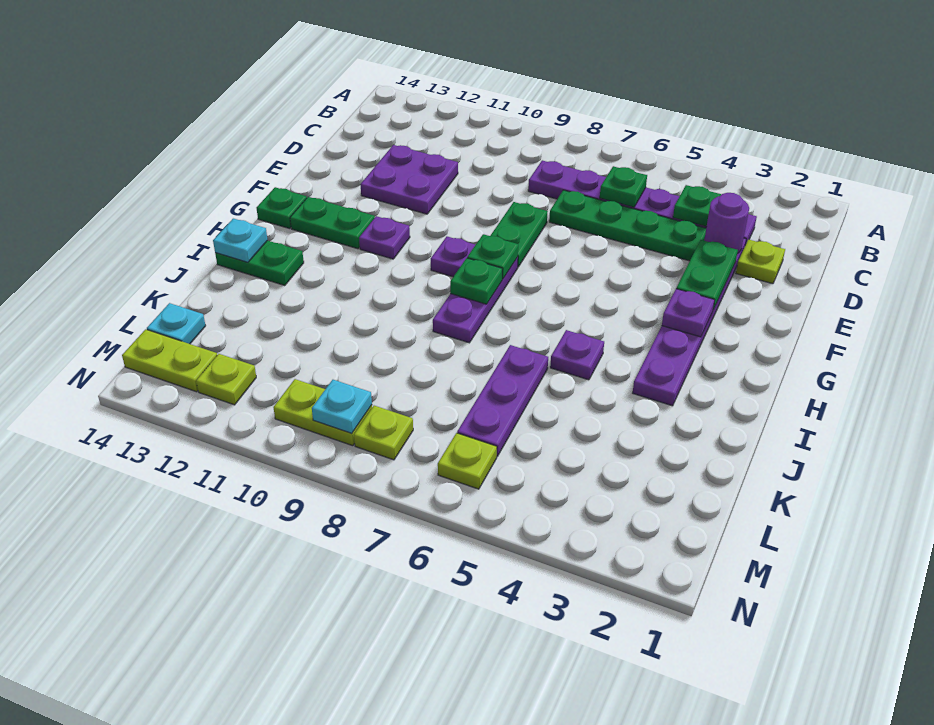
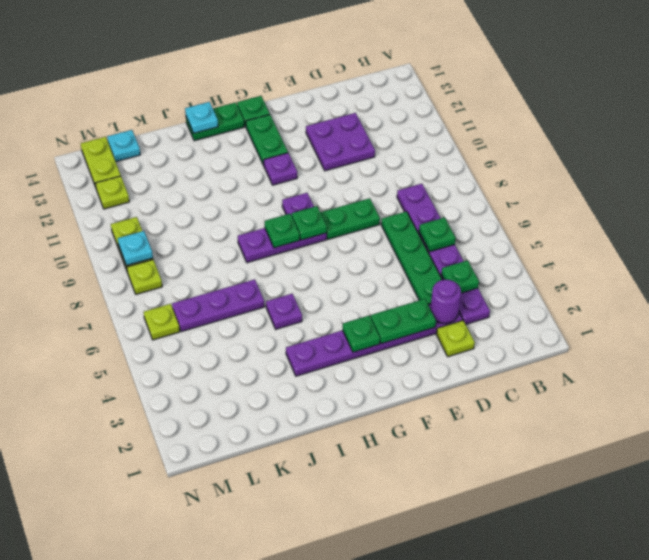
purple 1x1 plate [662,289,715,337] -> green 1x1 plate [343,315,380,352]
green 1x2 plate [215,241,304,286] -> green 1x2 plate turned to [186,102,244,141]

